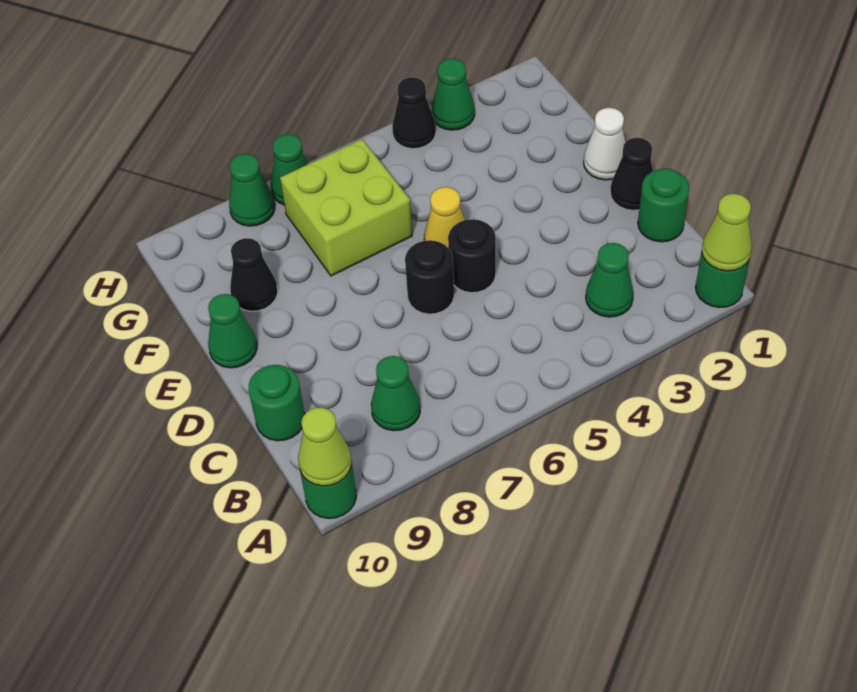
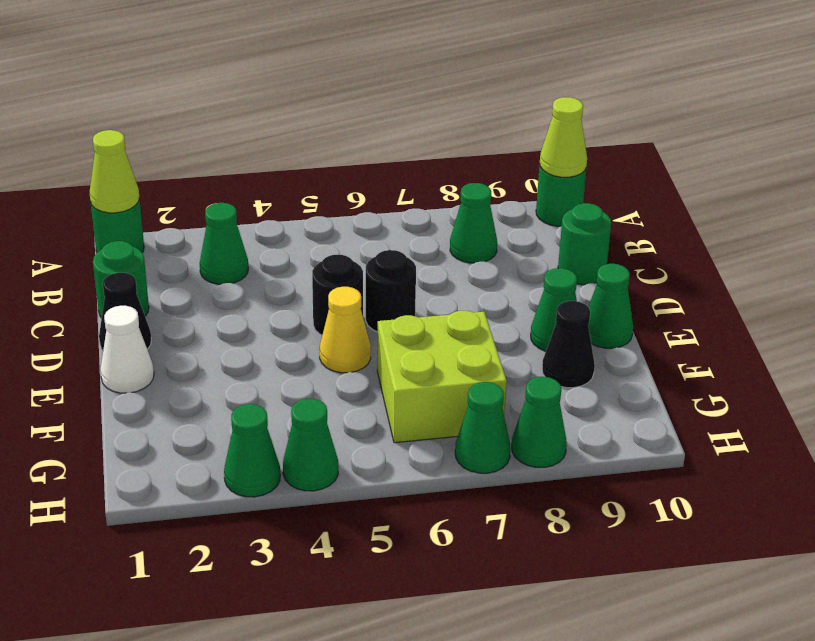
none -> green 1x1 cone [531,268,577,351]
black 1x1 cone [392,77,436,149] -> green 1x1 cone [283,399,338,491]

